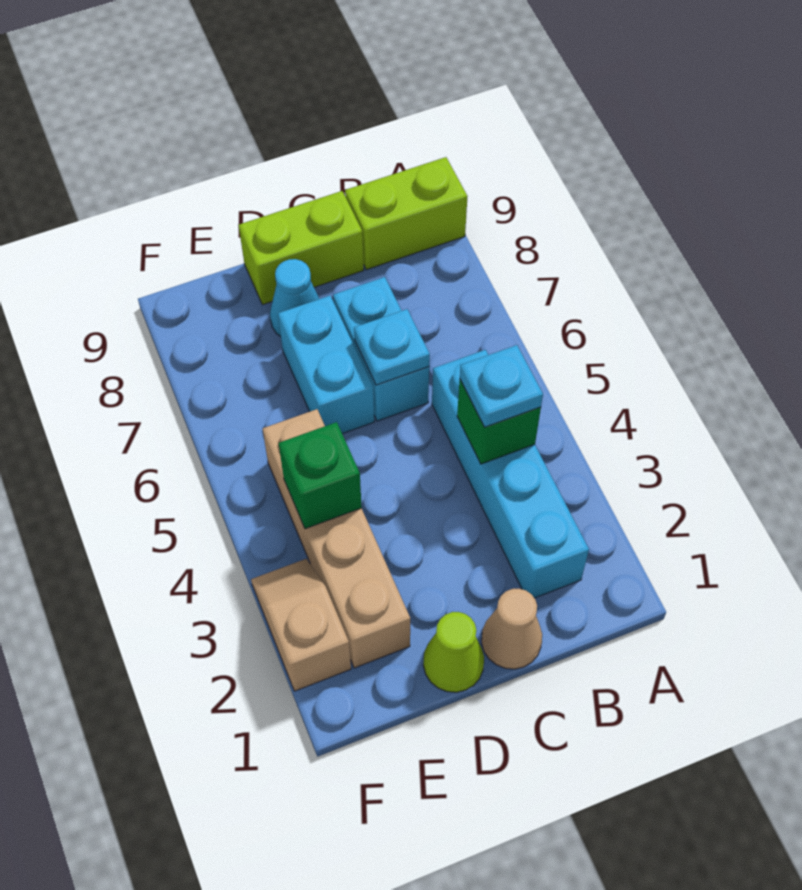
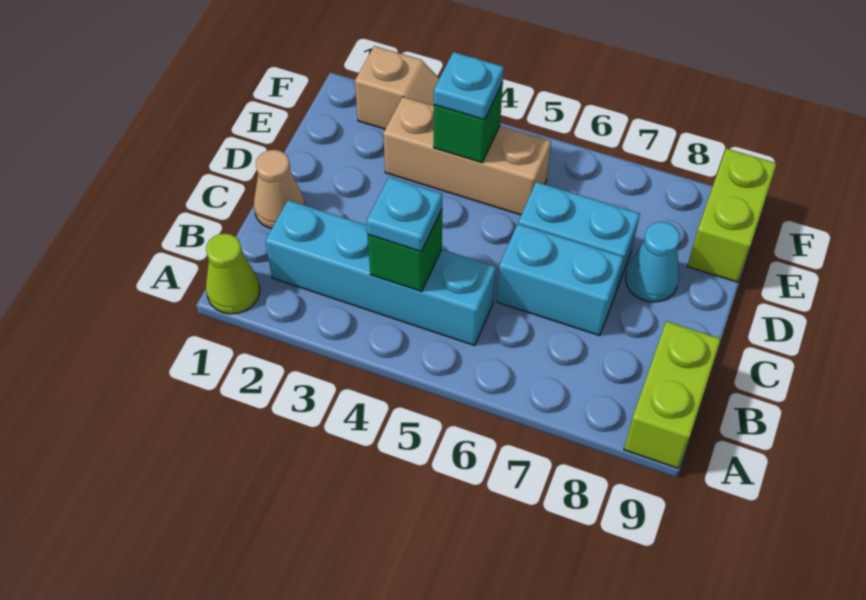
cyan 1x1 plate [354,309,430,385] -> cyan 1x1 plate moved to [434,52,504,120]
lime 1x2 brick [239,191,364,305] -> lime 1x2 brick moved to [687,148,777,282]
lime 1x1 cone [423,612,484,692] -> lime 1x1 cone moved to [206,234,260,314]
tan 1x4 brick [263,409,410,668] -> tan 1x3 brick [383,97,551,215]

